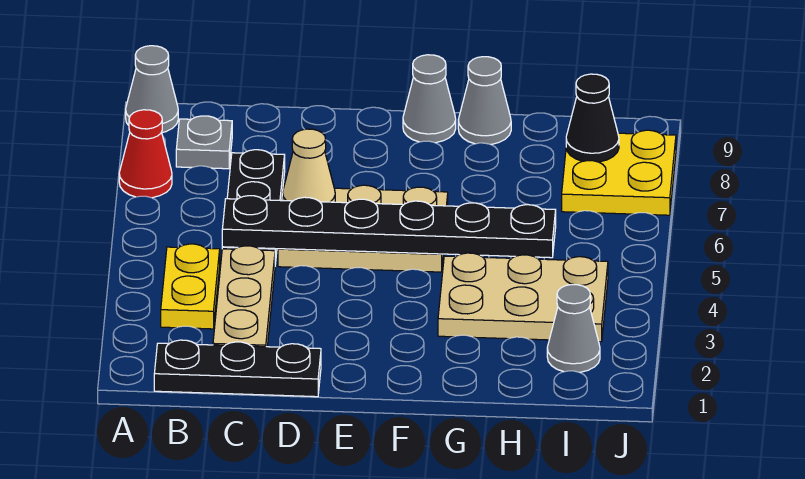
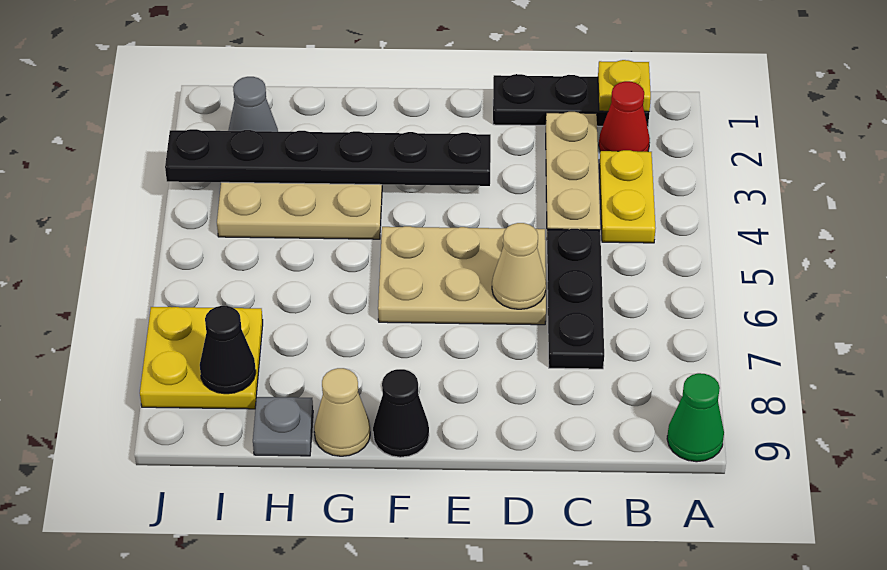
red 1x1 cone [119,110,172,198] -> red 1x1 cone moved to [599,81,650,152]
grey 1x1 cone [126,46,178,133] -> green 1x1 cone [667,373,724,462]
none -> yellow 1x1 plate [598,60,651,112]
grey 1x1 plate [176,116,232,169] -> grey 1x1 plate moved to [253,397,313,456]
black 1x6 plate [222,196,556,258] -> black 1x6 plate moved to [165,129,491,186]
grey 1x1 cone [403,55,456,143] -> black 1x1 cone [373,369,429,457]
grey 1x1 cone [458,57,511,144] -> tan 1x1 cone [314,368,370,456]

